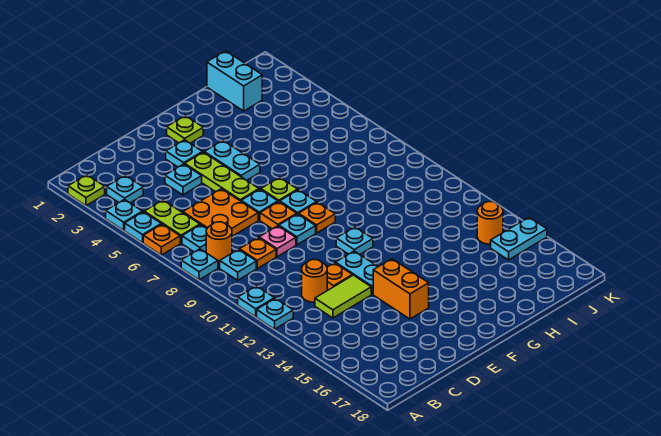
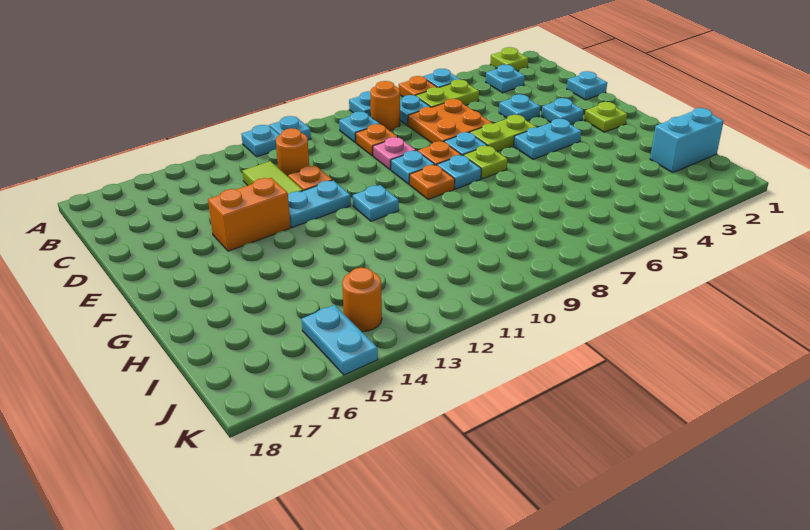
cyan 1x1 plate [106,199,142,230] -> cyan 1x1 plate moved to [567,71,607,100]
lime 1x3 plate [185,152,259,201] -> lime 1x2 plate [470,115,536,152]

